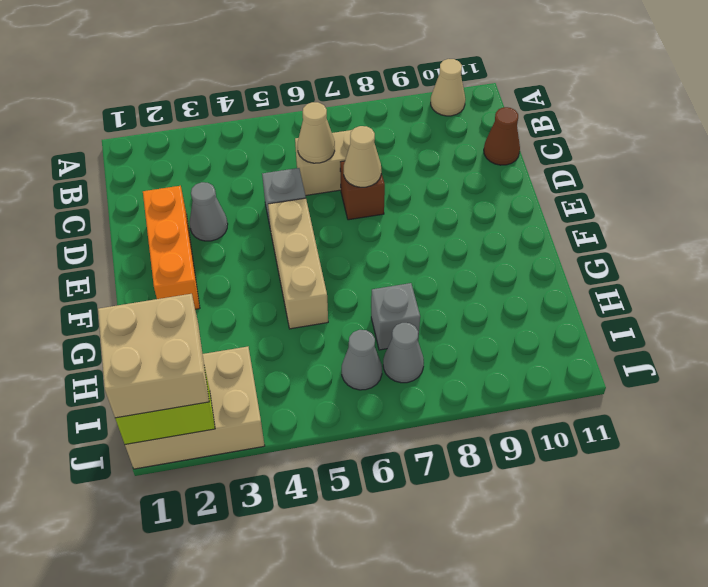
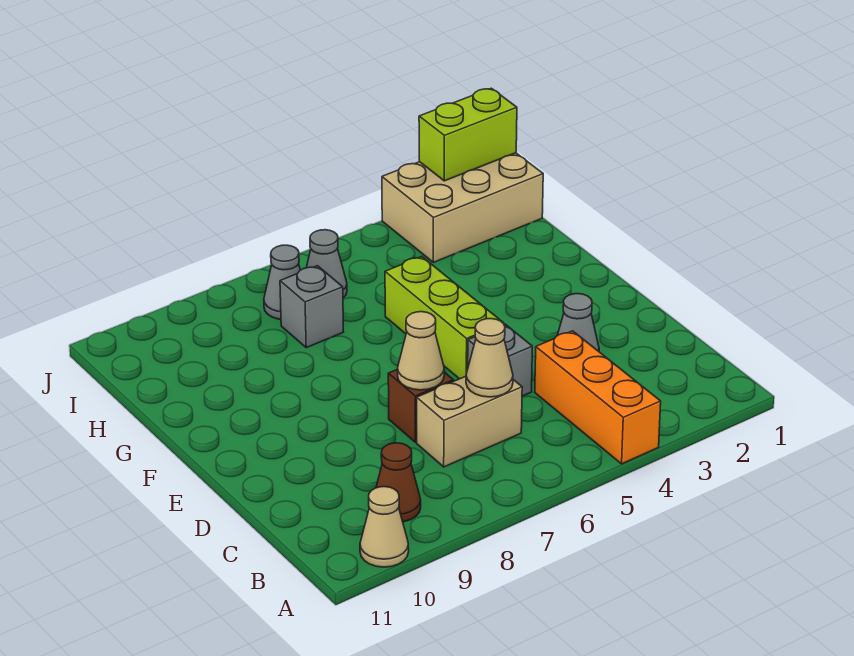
brown 1x1 cone [484,107,520,165] -> brown 1x1 cone moved to [376,443,421,522]
orange 1x3 brick [143,186,200,309] -> orange 1x3 brick moved to [535,331,661,464]
tan 1x3 brick [268,198,328,329] -> lime 1x3 brick [385,257,503,379]
tan 2x2 brick [98,294,209,418] -> none

